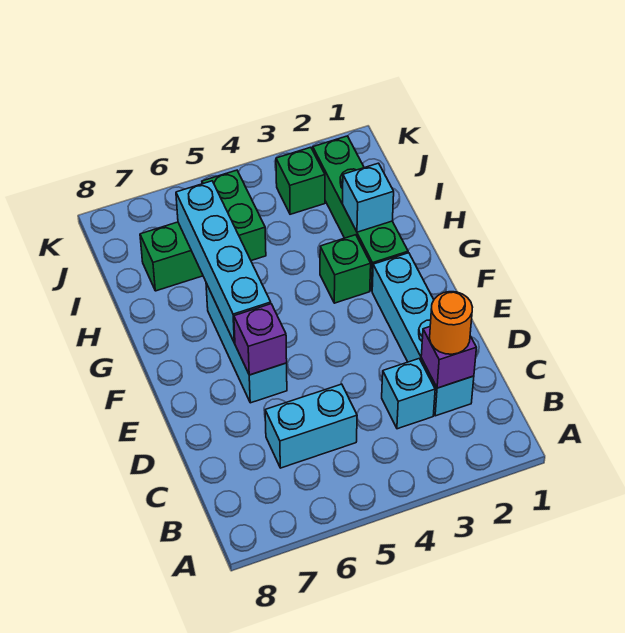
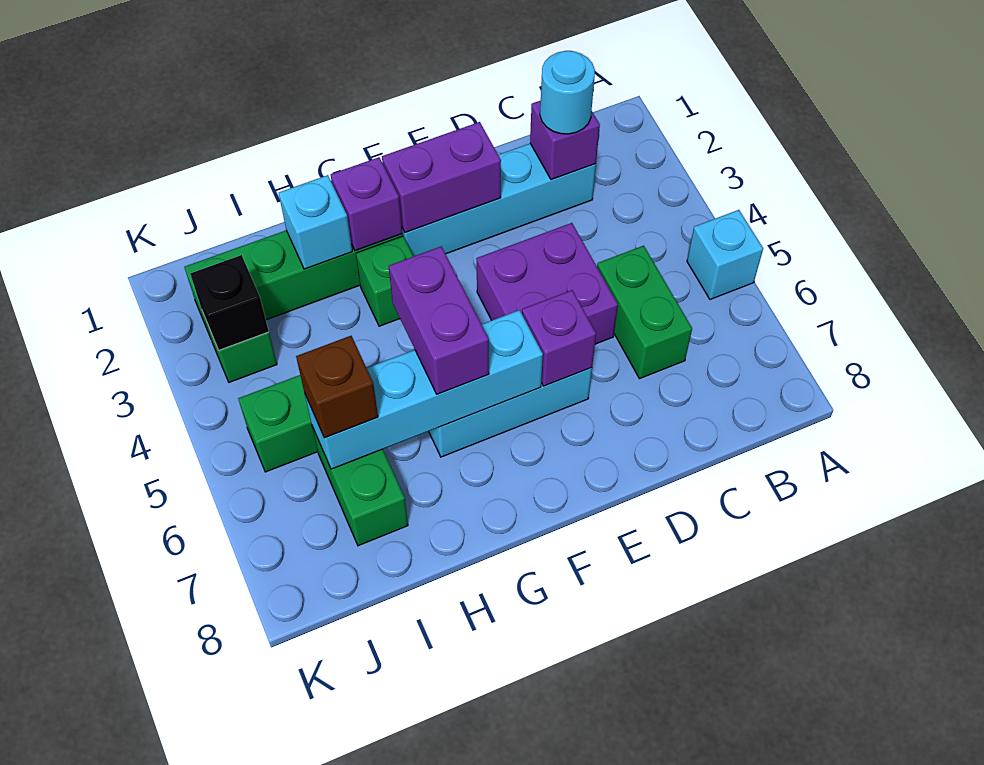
orange 1x1 round brick [430,292,473,354] -> cyan 1x1 round brick [540,51,595,134]
cyan 1x1 brick [382,359,435,429] -> cyan 1x1 brick moved to [687,210,763,299]
cyan 1x2 brick [265,384,357,468] -> green 1x2 brick [597,246,692,379]
none -> purple 2x2 brick [476,223,618,344]
none -> purple 1x2 brick [382,122,501,232]
none -> purple 1x1 brick [331,157,402,251]
none -> purple 1x2 brick [389,246,489,394]
none -> brown 1x1 brick [296,336,378,438]
none -> black 1x1 brick [190,255,269,350]

